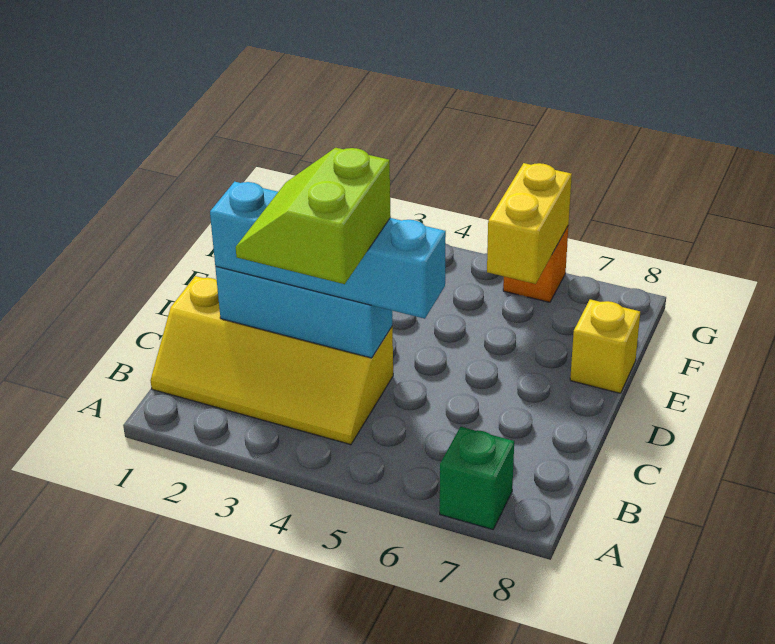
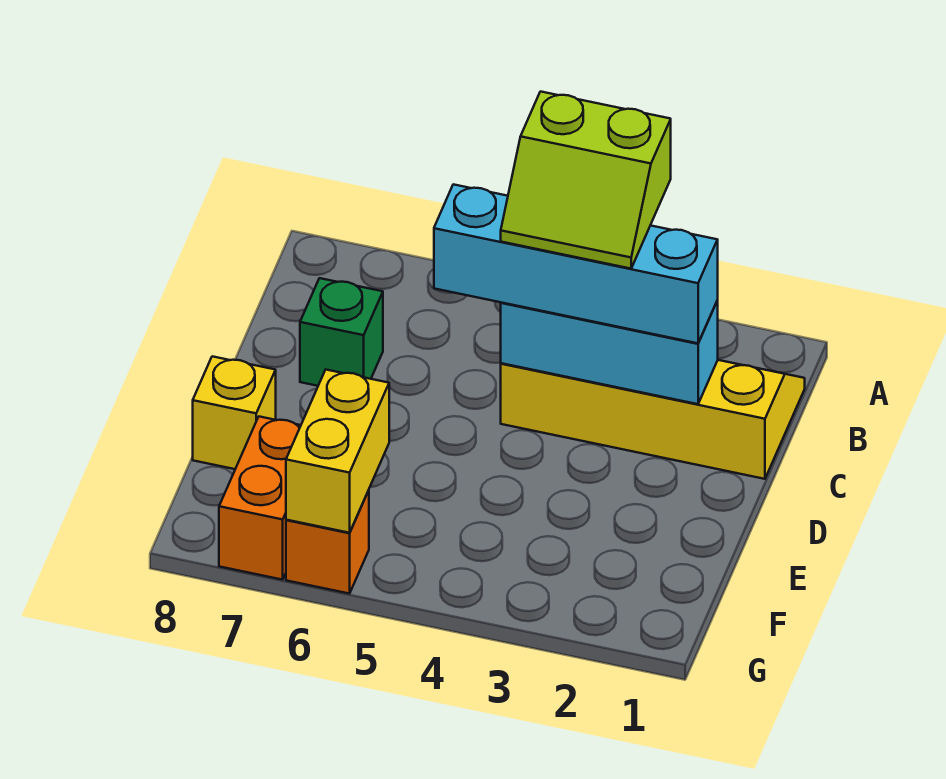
green 1x1 brick [440,427,514,530] -> green 1x1 brick moved to [300,278,383,386]
lime 2x2 slope [236,148,391,284] -> lime 2x2 slope turned to [501,92,671,269]
none -> orange 1x2 brick [219,417,301,580]

